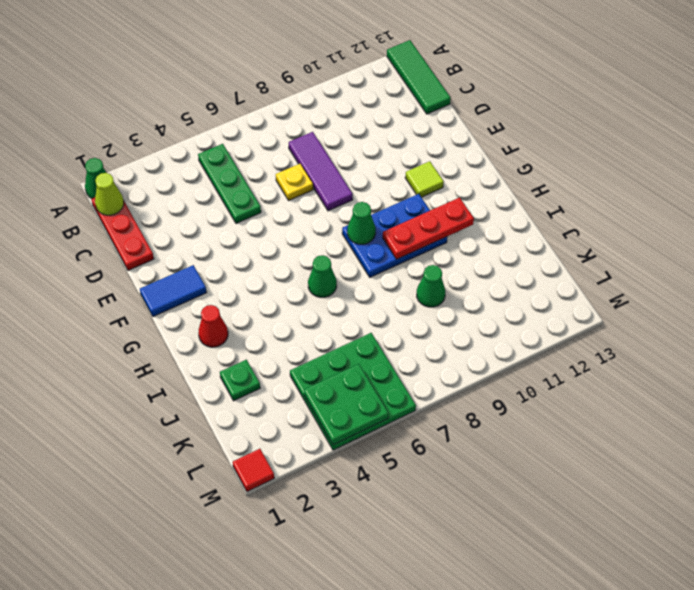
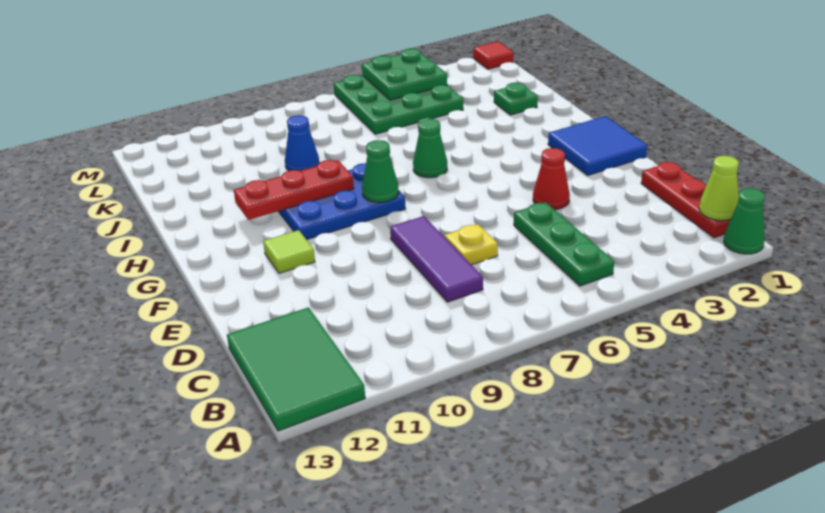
green 1x3 tile [387,40,451,114] -> green 2x3 tile [227,307,365,431]
blue 1x2 tile [140,265,207,317] -> blue 2x2 tile [548,116,647,175]
red 1x1 cone [198,305,228,347] -> red 1x1 cone moved to [533,148,570,210]
green 1x1 cone [417,265,445,307] -> blue 1x1 cone [285,115,319,171]

